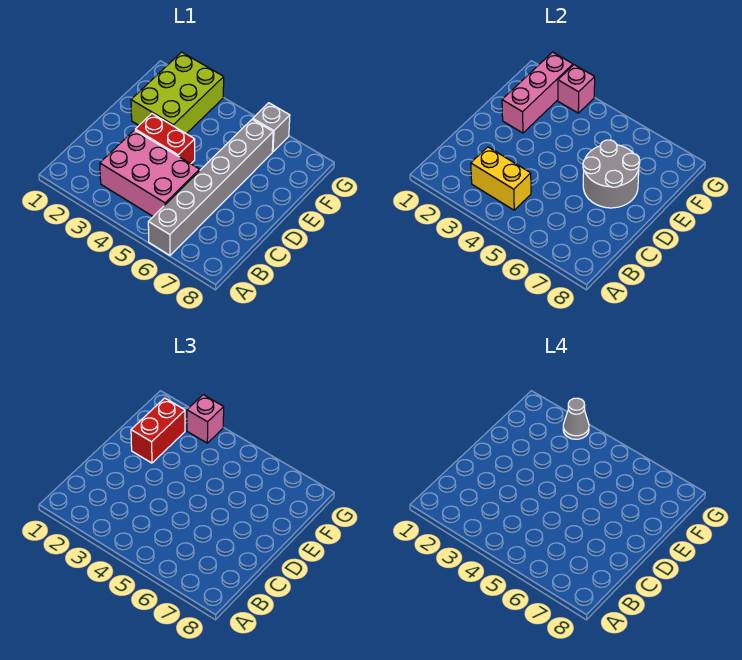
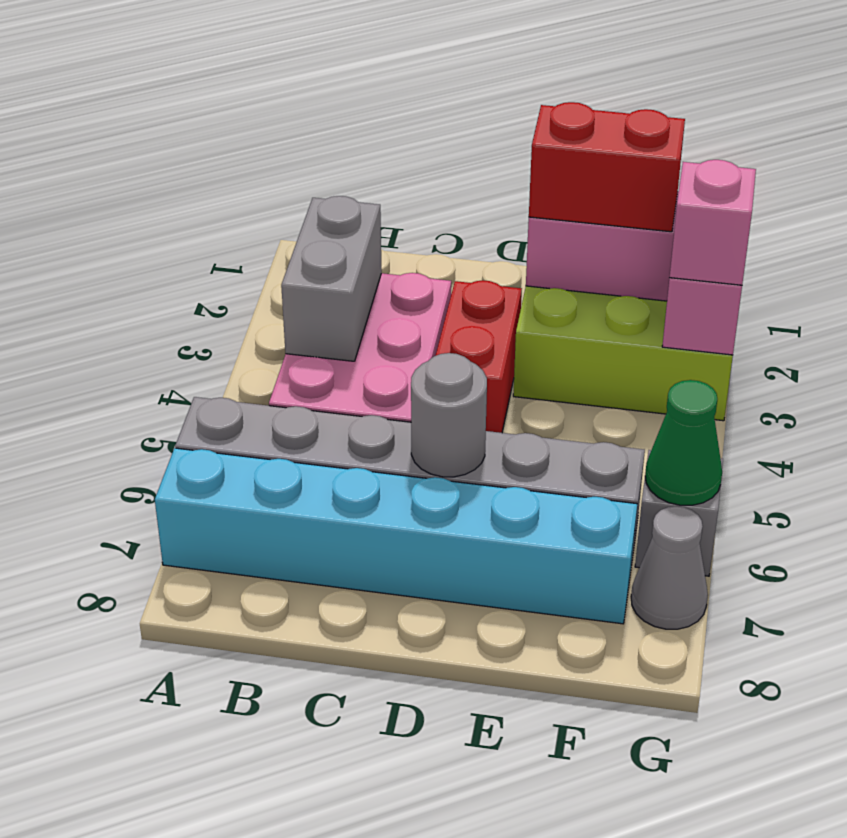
none -> cyan 1x6 brick [155,448,637,624]
yellow 1x2 brick [471,147,531,210] -> grey 1x2 brick [281,196,382,361]
grey 2x2 round brick [583,140,640,208] -> grey 1x1 round brick [411,353,487,477]
grey 1x1 cone [563,398,589,439] -> grey 1x1 cone moved to [631,506,708,629]
none -> green 1x1 cone [645,380,722,505]

